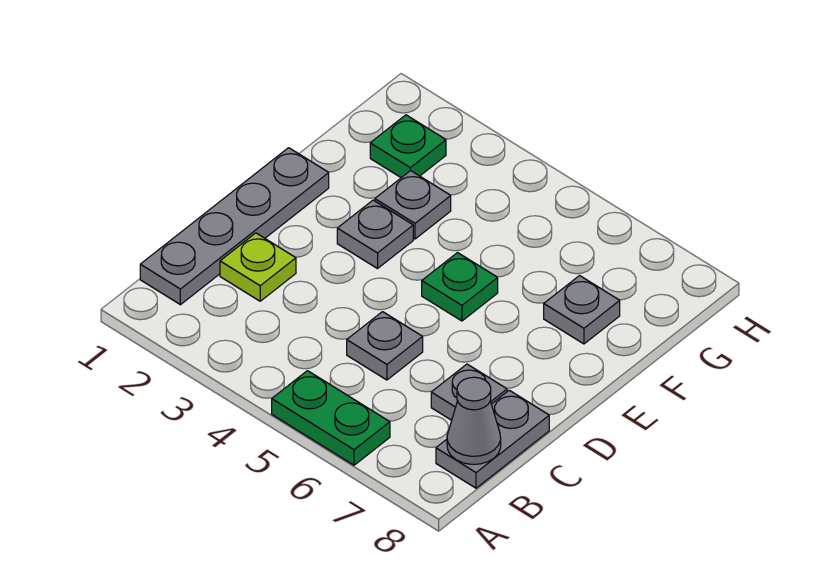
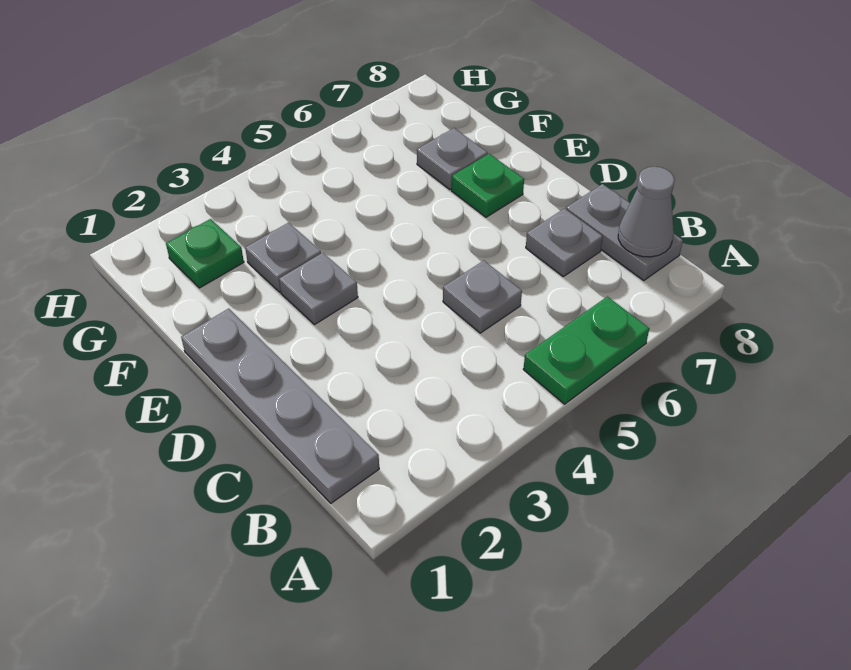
lime 1x1 plate [220,233,296,301] -> none
green 1x1 plate [422,253,498,321] -> green 1x1 plate moved to [452,154,524,217]

